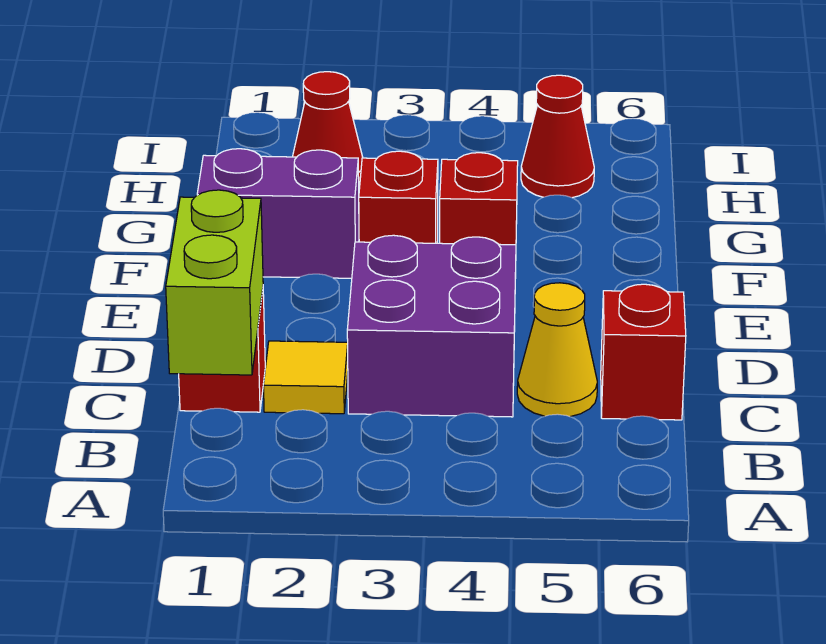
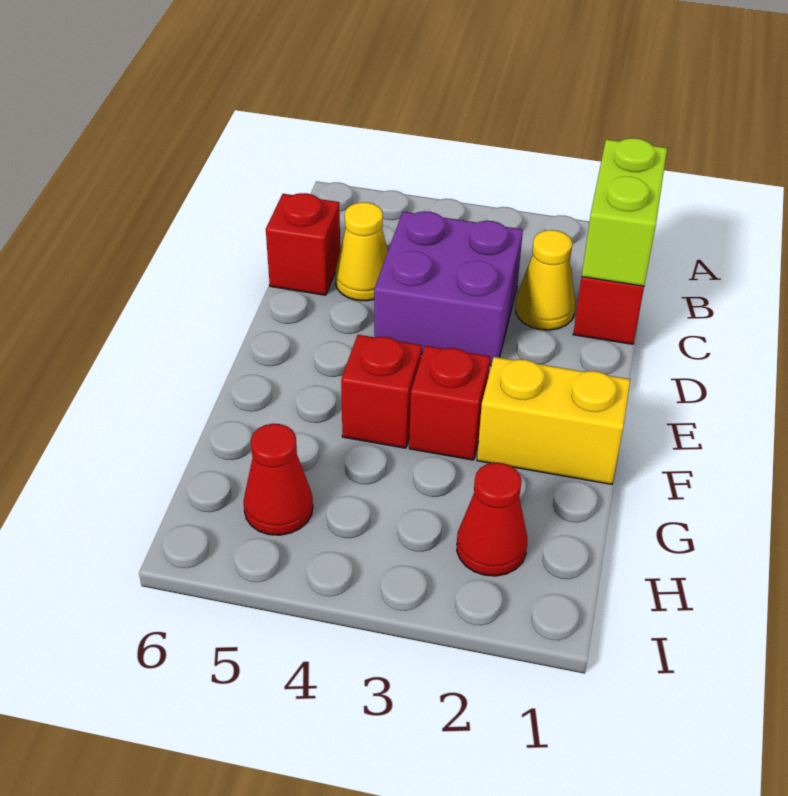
yellow 1x1 tile [263,341,348,414] -> yellow 1x1 cone [515,230,575,330]
purple 1x2 brick [197,149,359,278] -> yellow 1x2 brick [477,357,630,484]

